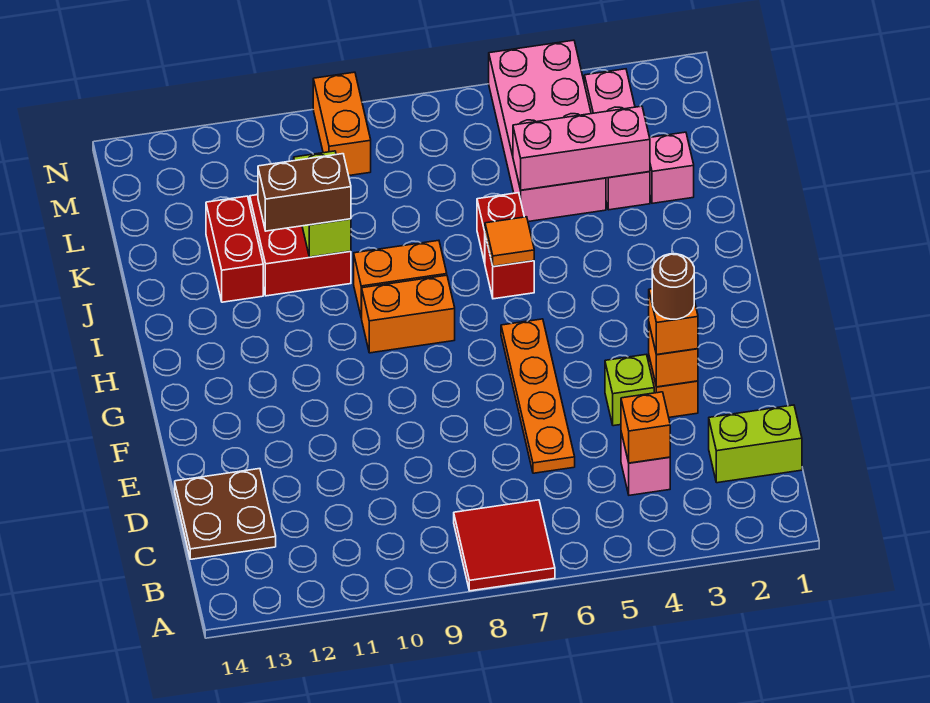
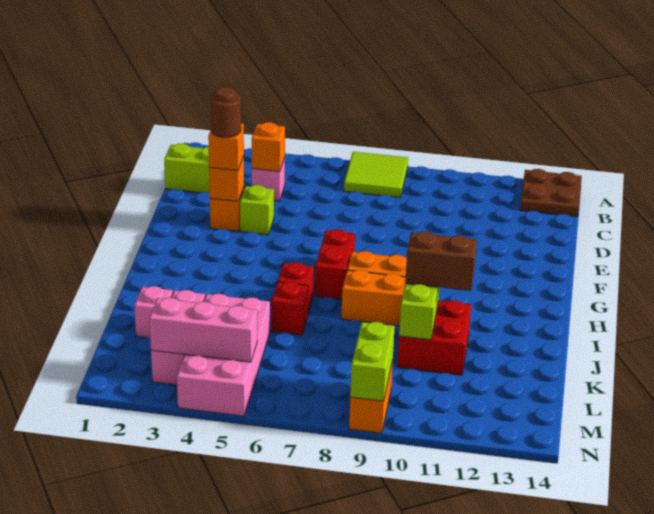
red 2x2 tile [454,500,555,591] -> lime 2x2 tile [344,152,408,198]
brown 2x2 plate [175,469,276,559] -> brown 2x2 plate moved to [520,169,582,217]
orange 1x4 plate [501,319,575,473] -> none
orange 1x1 tile [485,217,534,267] -> none
red 1x2 brick [206,196,263,302] -> red 1x2 brick moved to [315,229,355,299]
pink 1x3 brick [513,106,650,190] -> pink 1x3 brick moved to [149,298,257,362]
none -> lime 1x2 brick [350,322,395,401]

